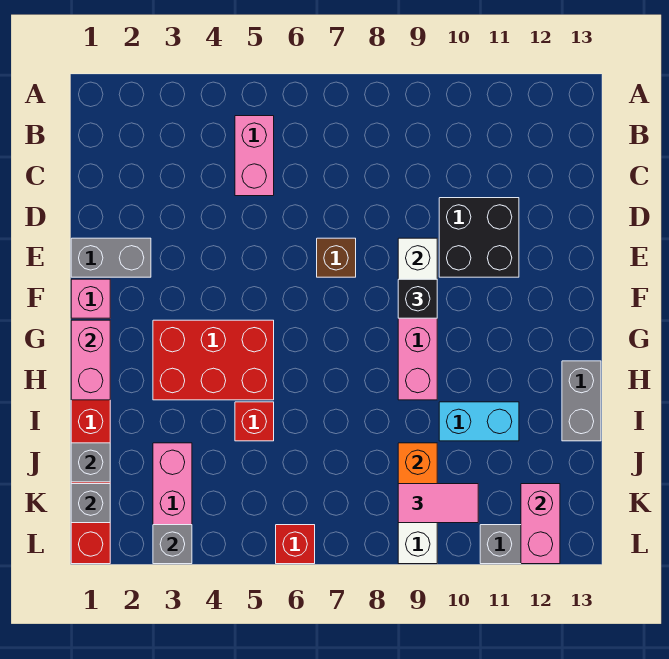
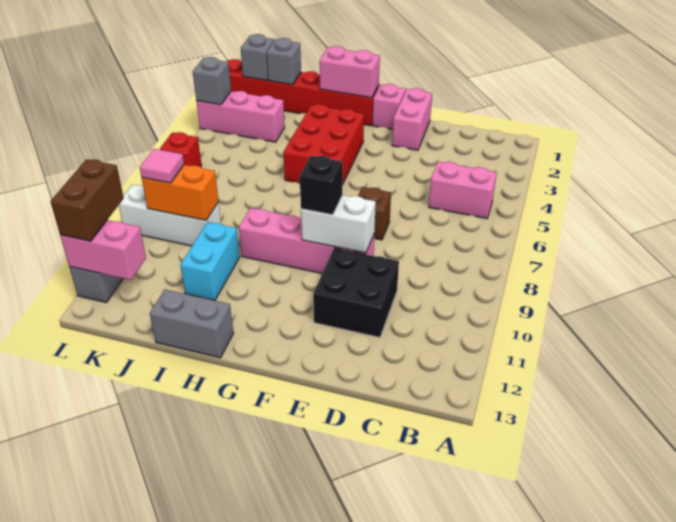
grey 1x2 brick [71,238,151,277] -> pink 1x2 brick [392,88,432,150]
red 1x1 brick [235,402,274,441] -> none
pink 1x2 tile [398,484,478,523] -> pink 1x1 tile [140,149,184,183]
none -> brown 1x2 brick [51,159,124,241]

